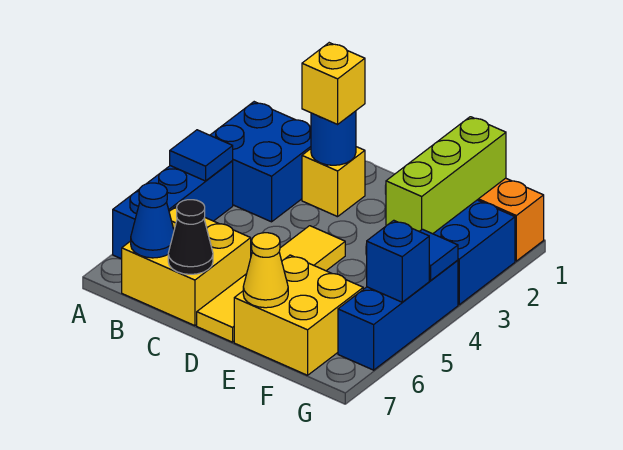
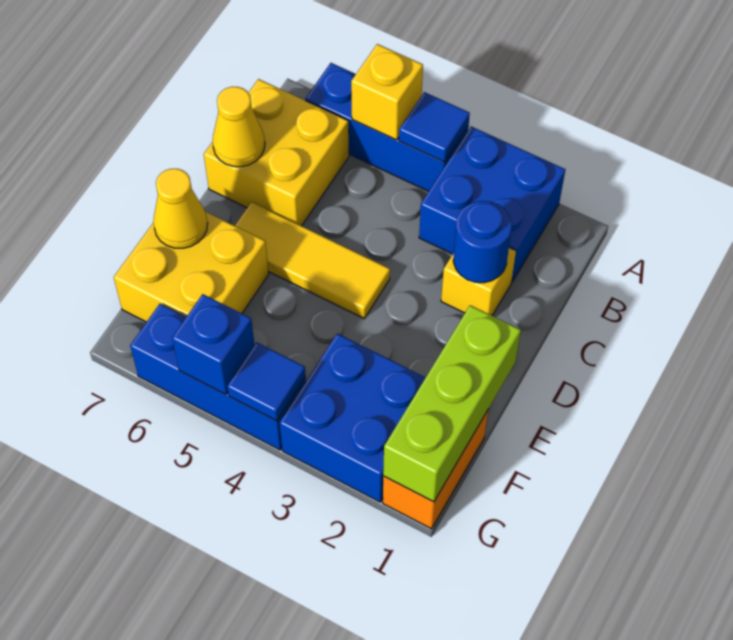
blue 1x1 cone [131,183,174,258] -> none
yellow 1x1 brick [302,43,365,124] -> yellow 1x1 brick moved to [351,44,423,140]
black 1x1 cone [168,200,213,274] -> yellow 1x1 cone [213,87,265,167]
yellow 1x4 tile [197,226,345,342] -> yellow 1x3 tile [235,202,390,318]
lime 1x3 brick [386,117,506,234] -> lime 1x3 brick turned to [383,305,521,502]

